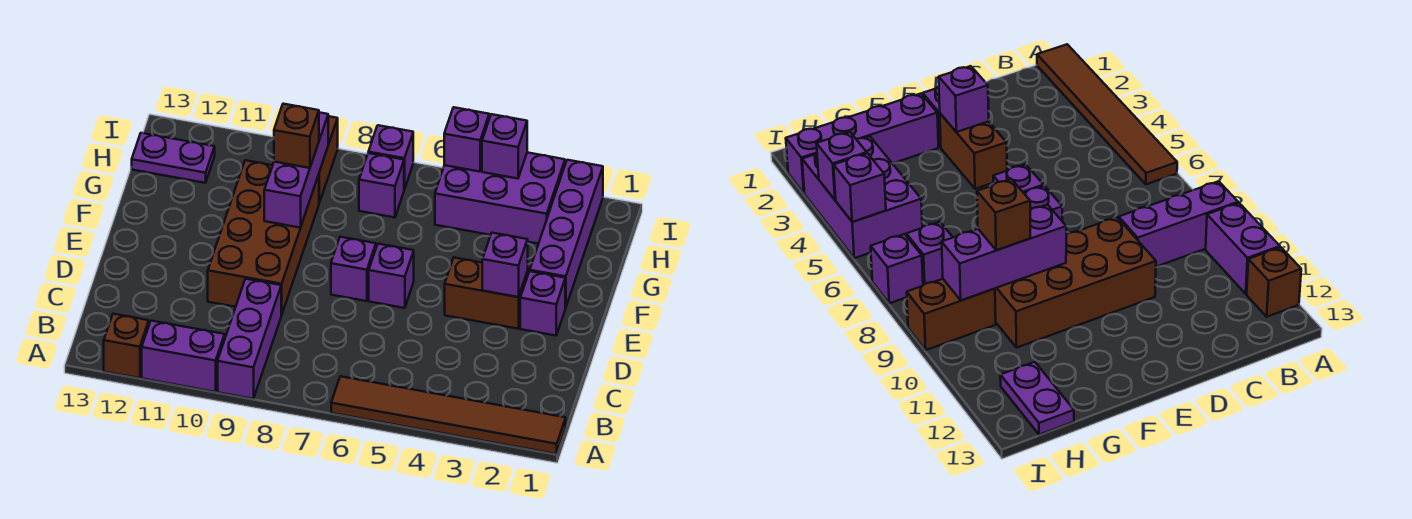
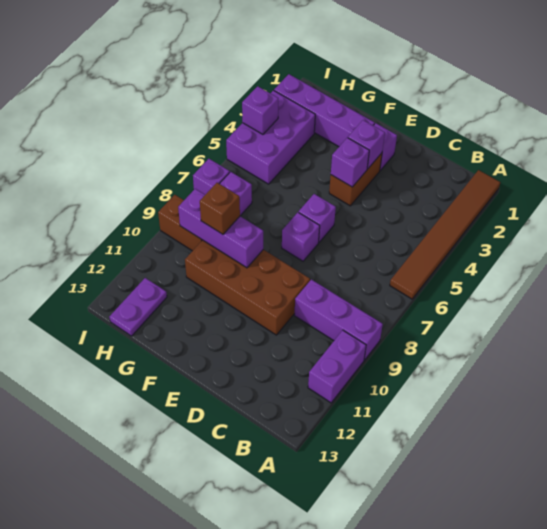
brown 1x1 brick [104,314,149,378] -> none
purple 1x1 brick [444,107,489,172] -> purple 1x1 brick moved to [331,138,369,187]

